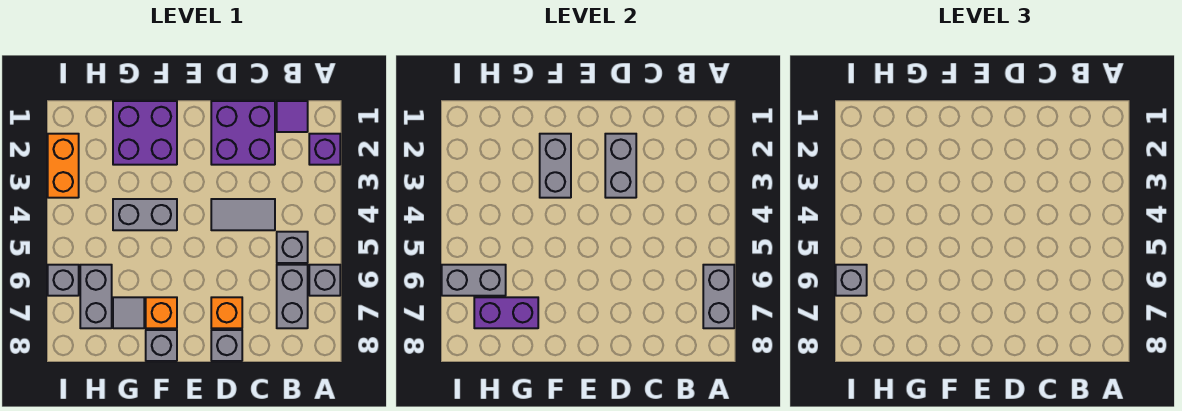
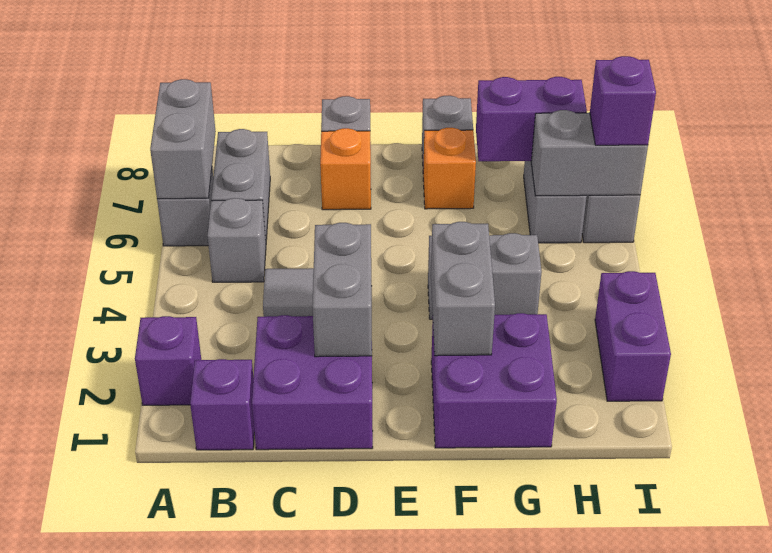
purple 1x1 tile [277,101,308,132] -> purple 1x1 brick [190,359,254,450]
grey 1x1 tile [113,297,144,328] -> none
orange 1x2 brick [48,134,79,198] -> purple 1x2 brick [595,271,671,401]
grey 1x1 brick [836,265,867,296] -> purple 1x1 brick [590,56,656,145]

